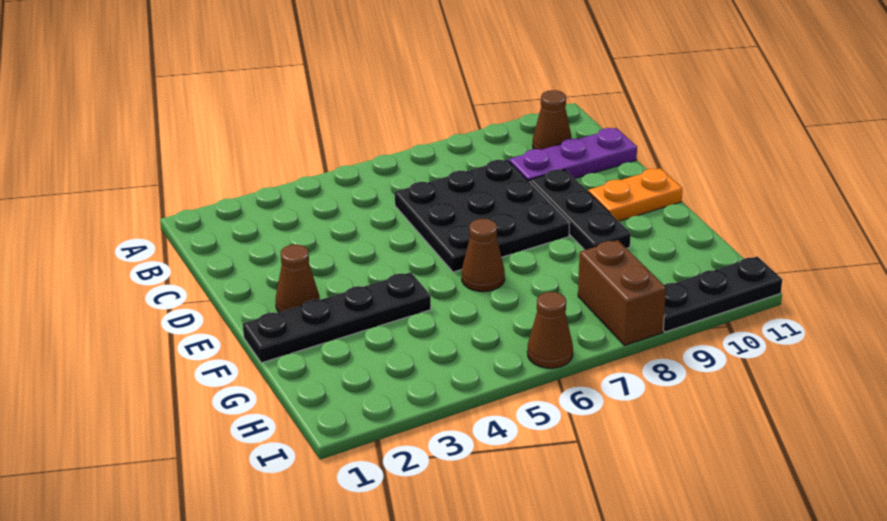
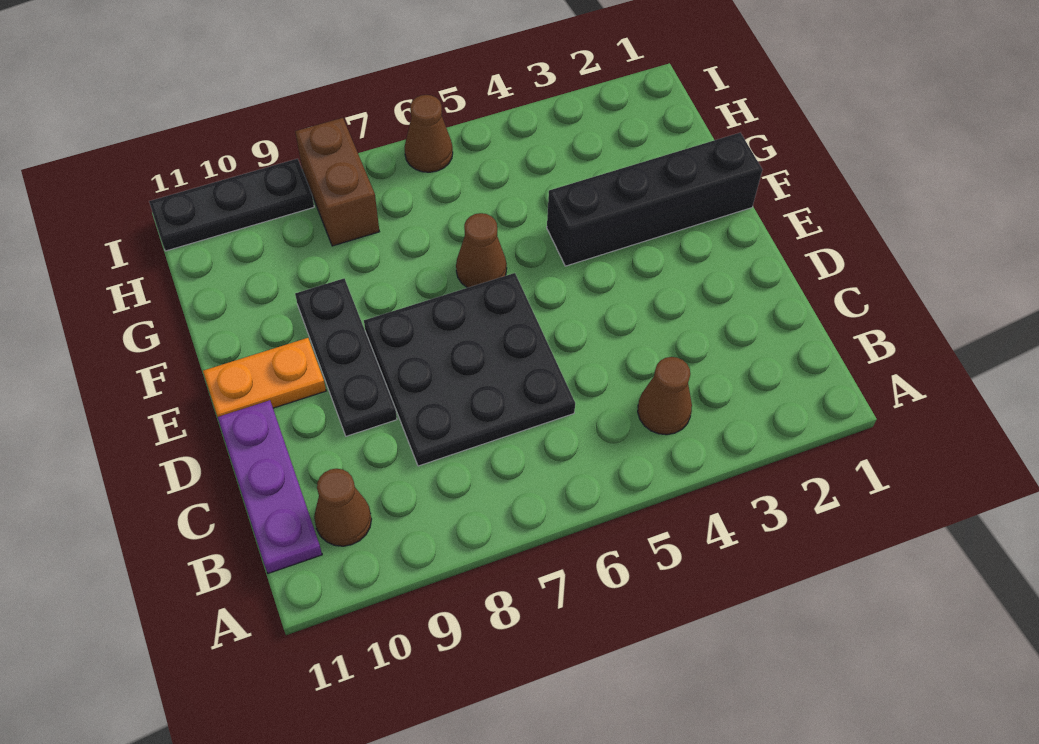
purple 1x3 plate [509,128,637,181] -> purple 1x3 plate turned to [218,400,322,574]
brown 1x1 cone [276,245,320,312] -> brown 1x1 cone moved to [638,357,692,435]
black 1x4 plate [243,272,431,363] -> black 1x4 brick [547,133,762,266]

